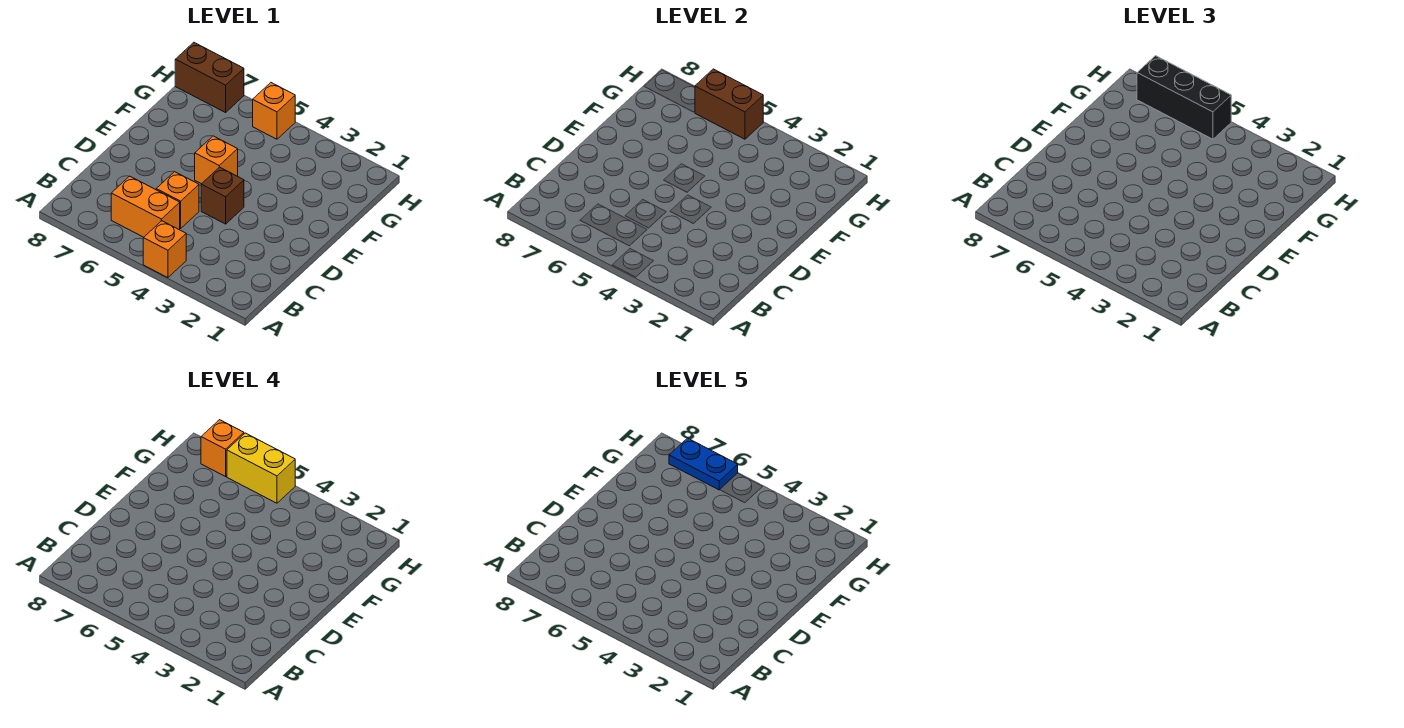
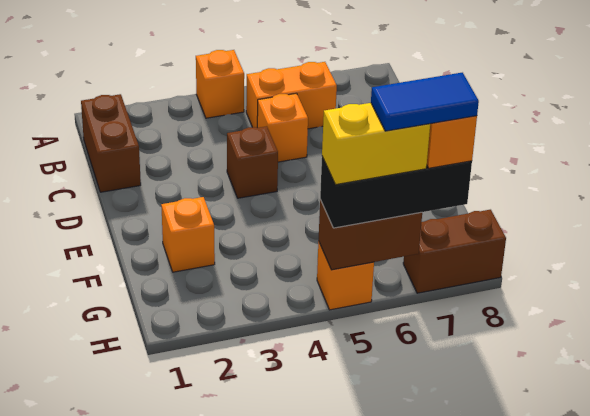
none -> brown 1x2 brick [81,94,141,192]
orange 1x1 brick [195,136,238,184] -> orange 1x1 brick moved to [161,197,215,272]
blue 1x2 plate [669,438,738,490] -> blue 1x2 tile [371,73,479,131]

